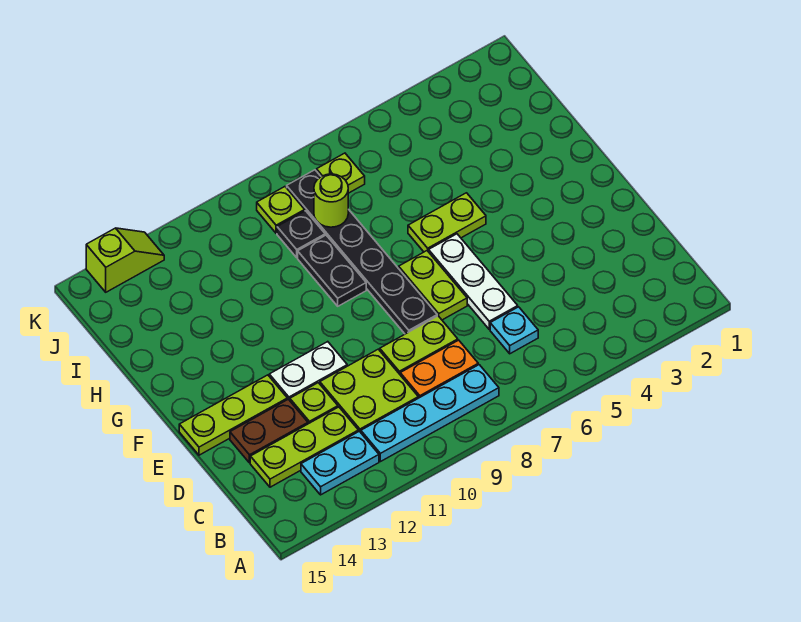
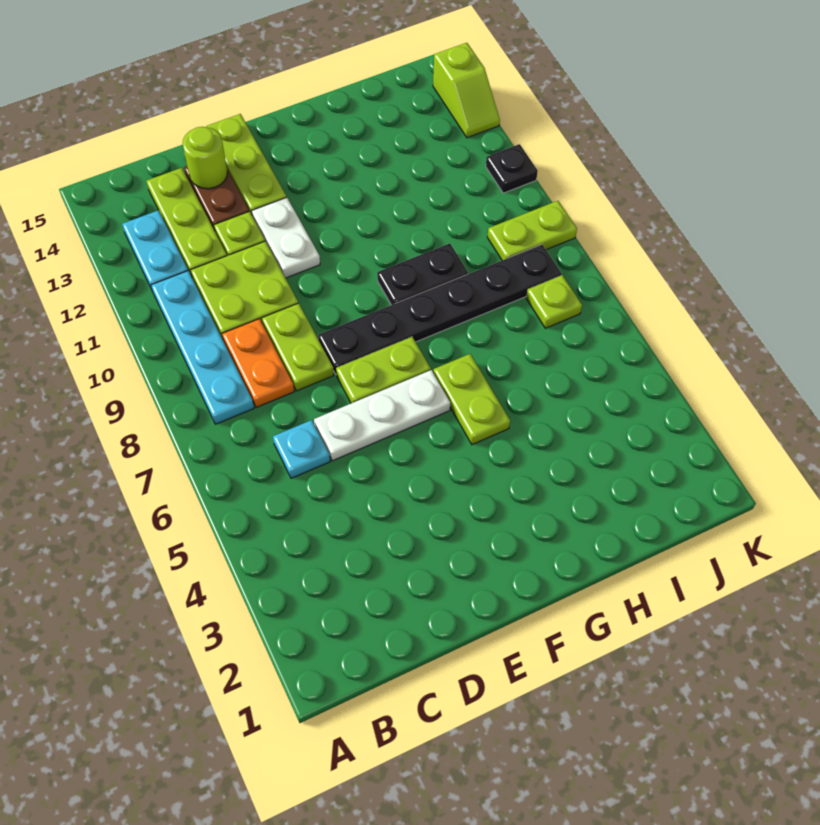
lime 1x1 round brick [314,174,348,227] -> lime 1x1 round brick moved to [183,127,228,189]
black 1x1 plate [277,211,325,258] -> black 1x1 plate moved to [486,144,538,193]
lime 1x1 plate [257,187,305,233] -> lime 1x2 plate [487,201,577,260]

